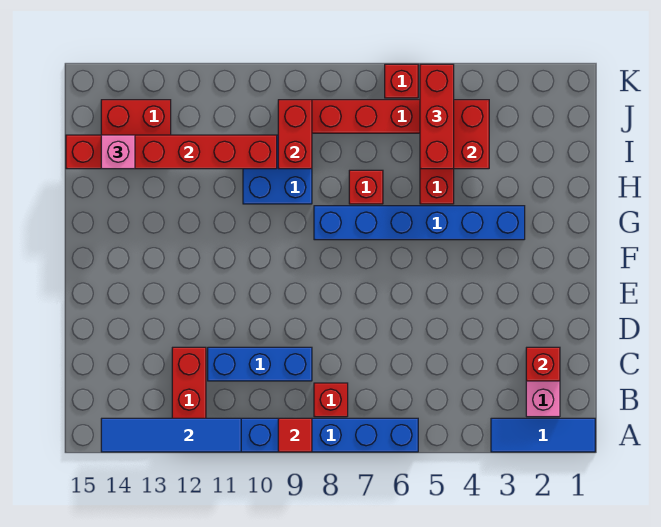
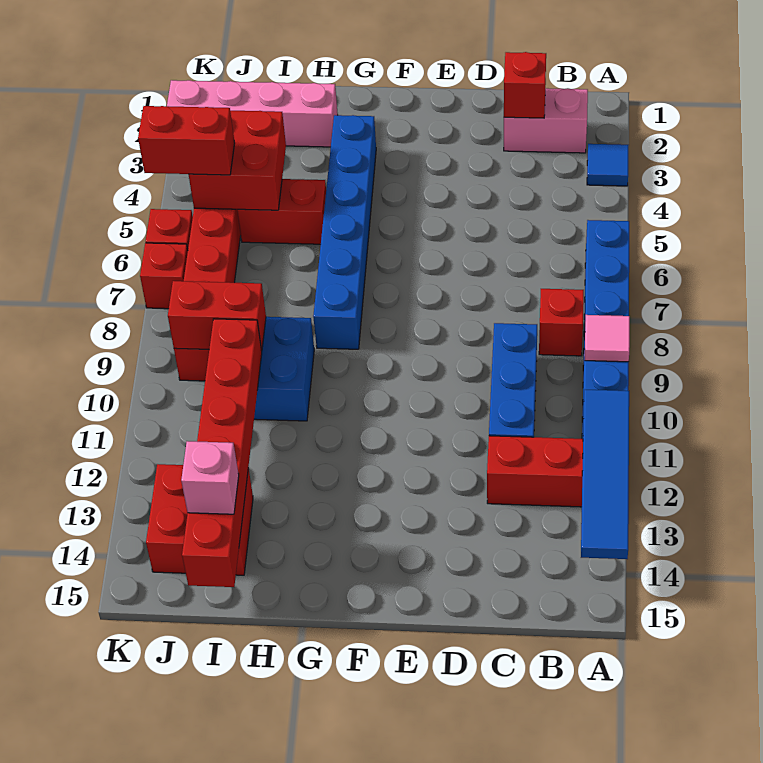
blue 1x3 tile [491,418,595,452] -> blue 1x1 tile [587,144,628,186]
red 1x1 tile [278,418,312,452] -> pink 1x1 tile [585,315,630,362]
none -> pink 1x4 brick [167,80,338,147]
red 1x1 brick [349,170,383,204] -> red 1x1 brick moved to [140,243,188,309]
red 1x3 brick [420,64,454,169] -> red 1x2 brick [138,106,235,175]

